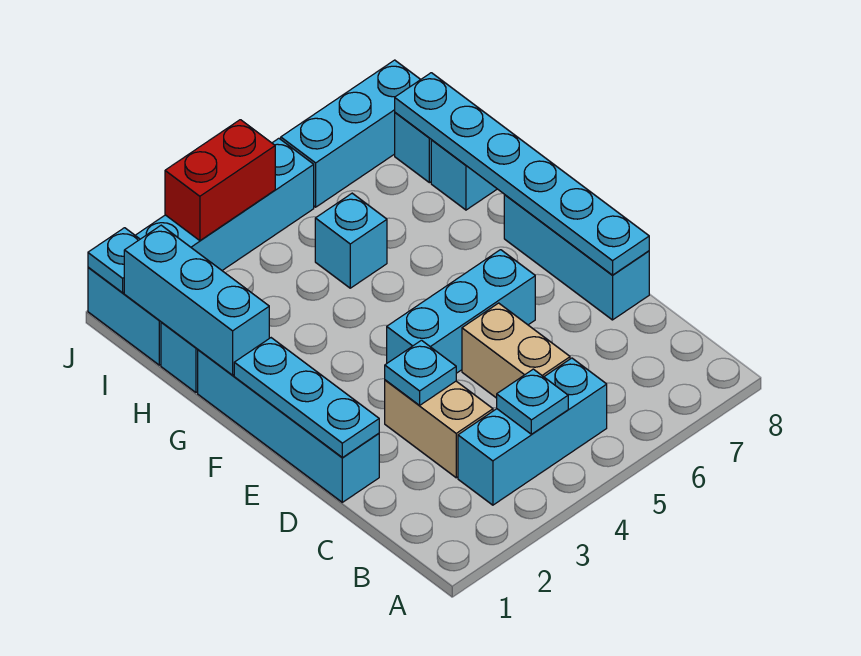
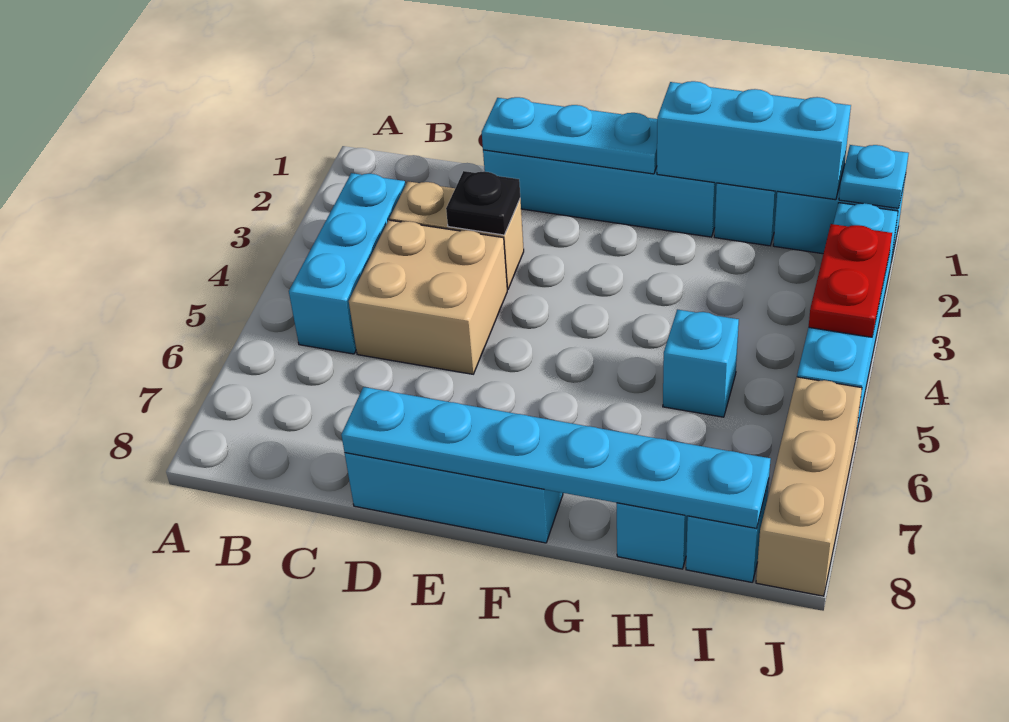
cyan 1x1 plate [497,369,568,434] -> none
tan 1x2 brick [462,303,570,398] -> tan 2x2 brick [349,220,507,374]
cyan 1x1 plate [385,340,456,406] -> black 1x1 plate [446,171,520,235]
cyan 1x3 brick [387,250,535,373] -> none
red 1x2 brick [165,120,275,241] -> red 1x2 plate [809,224,892,337]
cyan 1x3 brick [281,60,421,207] -> tan 1x3 brick [756,377,862,596]

